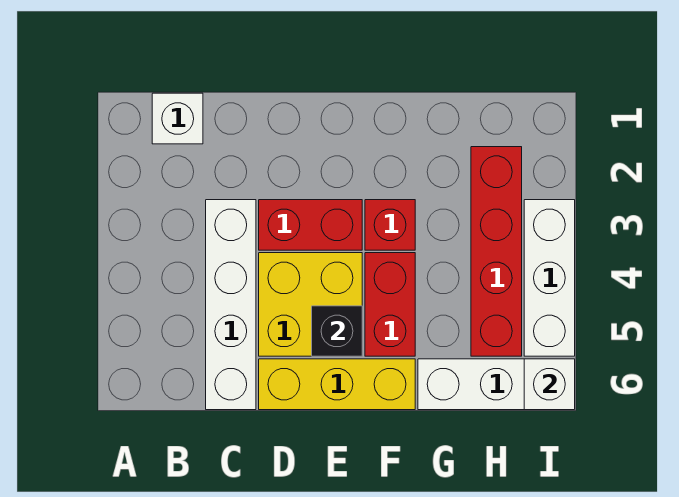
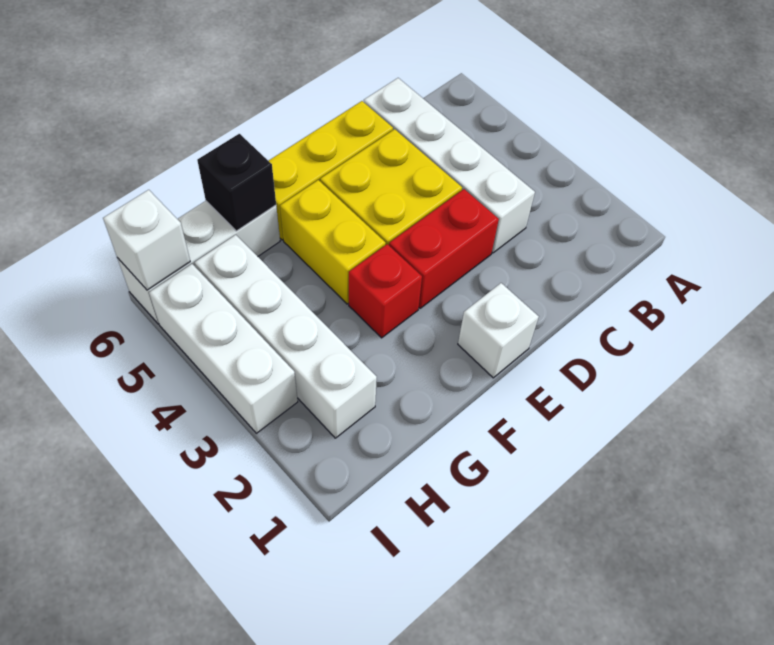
white 1x1 brick [152,93,203,144] -> white 1x1 brick moved to [458,283,539,378]
black 1x1 brick [312,306,362,356] -> black 1x1 brick moved to [197,134,276,231]
red 1x2 brick [365,253,415,356] -> yellow 1x2 brick [280,180,386,304]
red 1x4 brick [471,147,522,356] -> white 1x4 brick [194,235,377,438]

